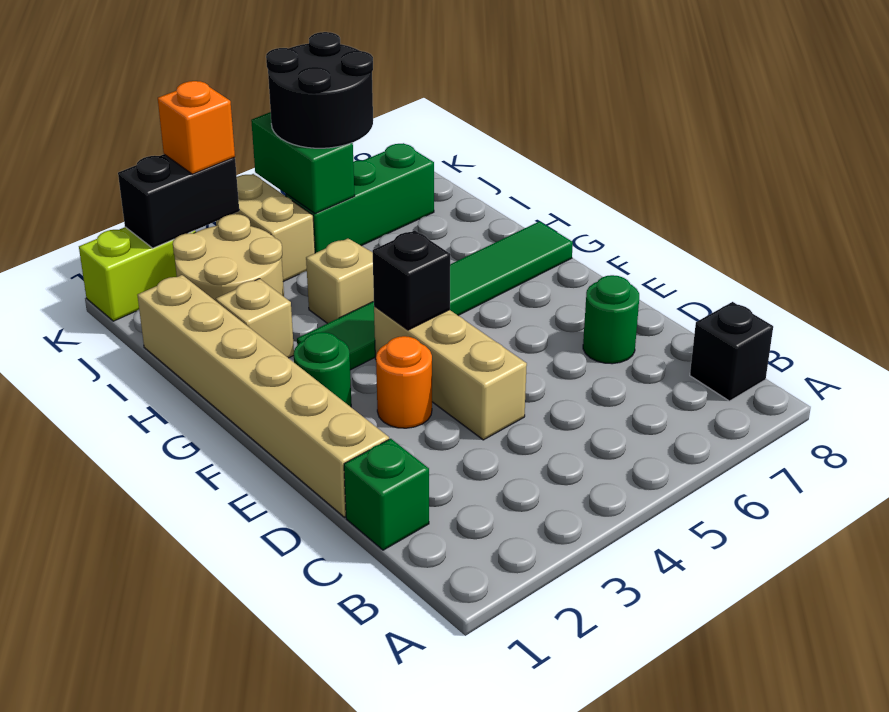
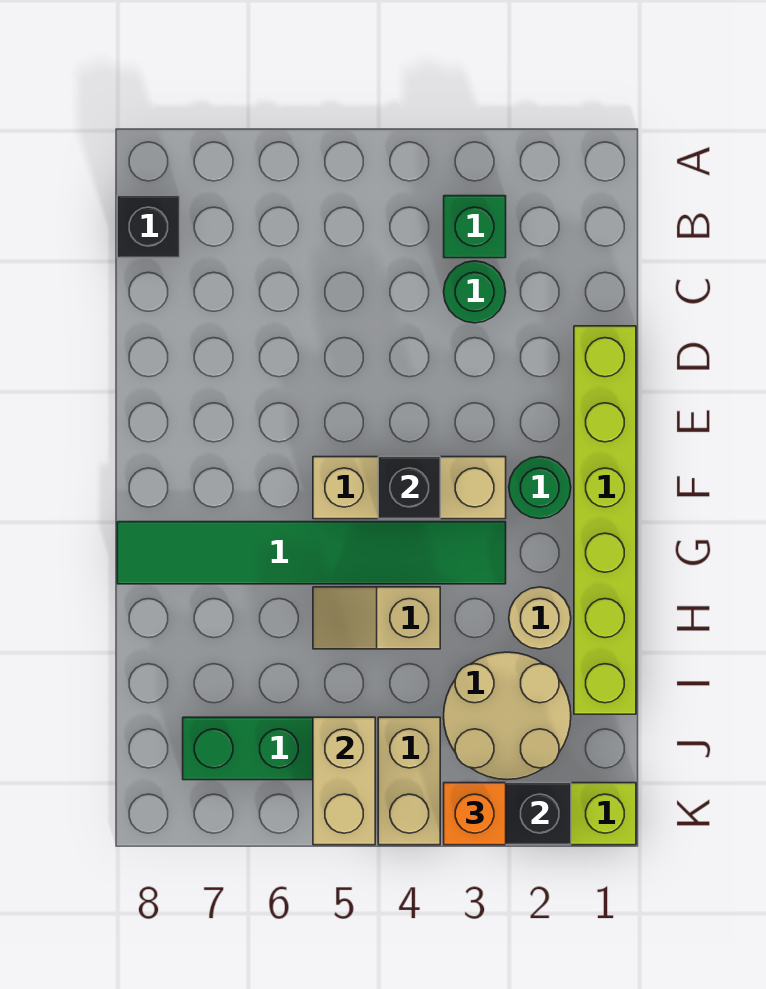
green 1x1 brick [344,439,429,550] -> green 1x1 brick moved to [444,196,506,258]
tan 1x6 brick [138,275,389,517] -> lime 1x6 brick [574,326,636,714]
tan 1x3 brick [374,306,527,440] -> tan 1x3 brick turned to [313,457,506,519]
green 1x1 round brick [583,275,639,364] -> green 1x1 round brick moved to [444,261,506,323]
orange 1x1 round brick [376,336,432,428] -> none
tan 1x1 brick [216,279,294,358] -> tan 1x1 round brick [509,587,571,649]
green 1x2 brick [251,112,355,214] -> tan 1x2 brick [313,717,375,845]
black 2x2 round brick [266,32,373,148] -> none

